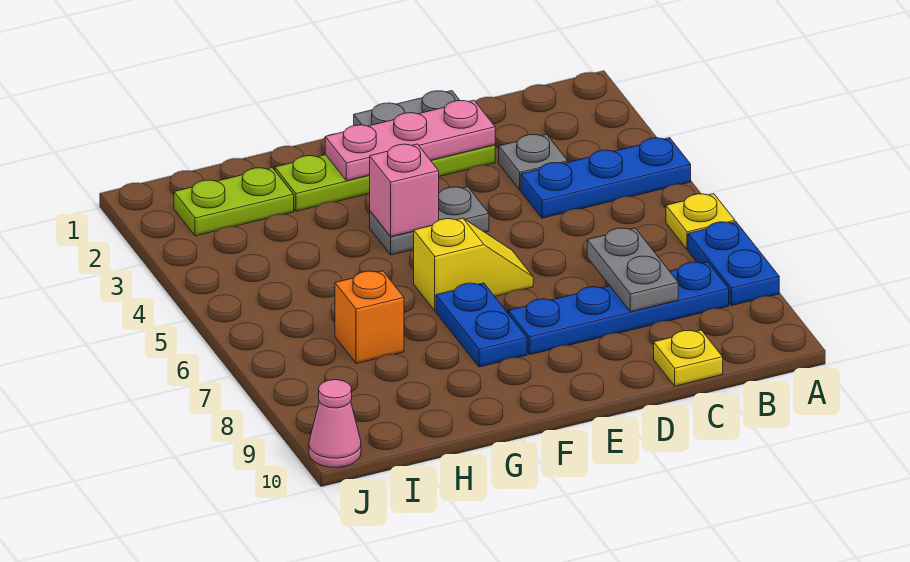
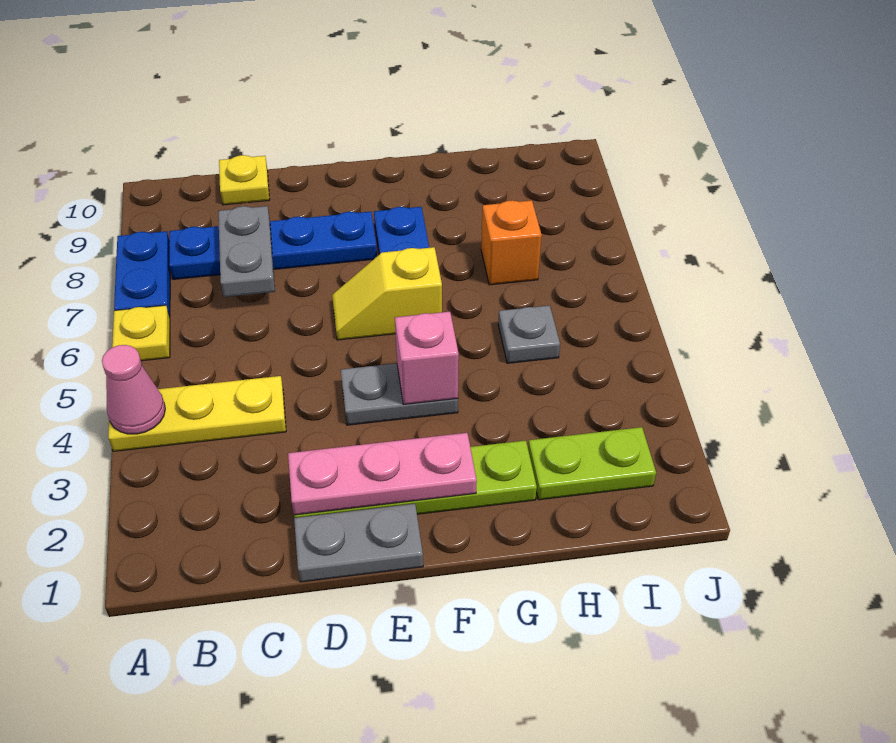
blue 1x3 plate [521,138,691,218] -> yellow 1x3 plate [108,376,286,451]
grey 1x1 plate [499,134,568,190] -> grey 1x1 plate moved to [498,305,560,363]
pink 1x1 cone [309,380,361,467] -> pink 1x1 cone moved to [102,345,165,434]

